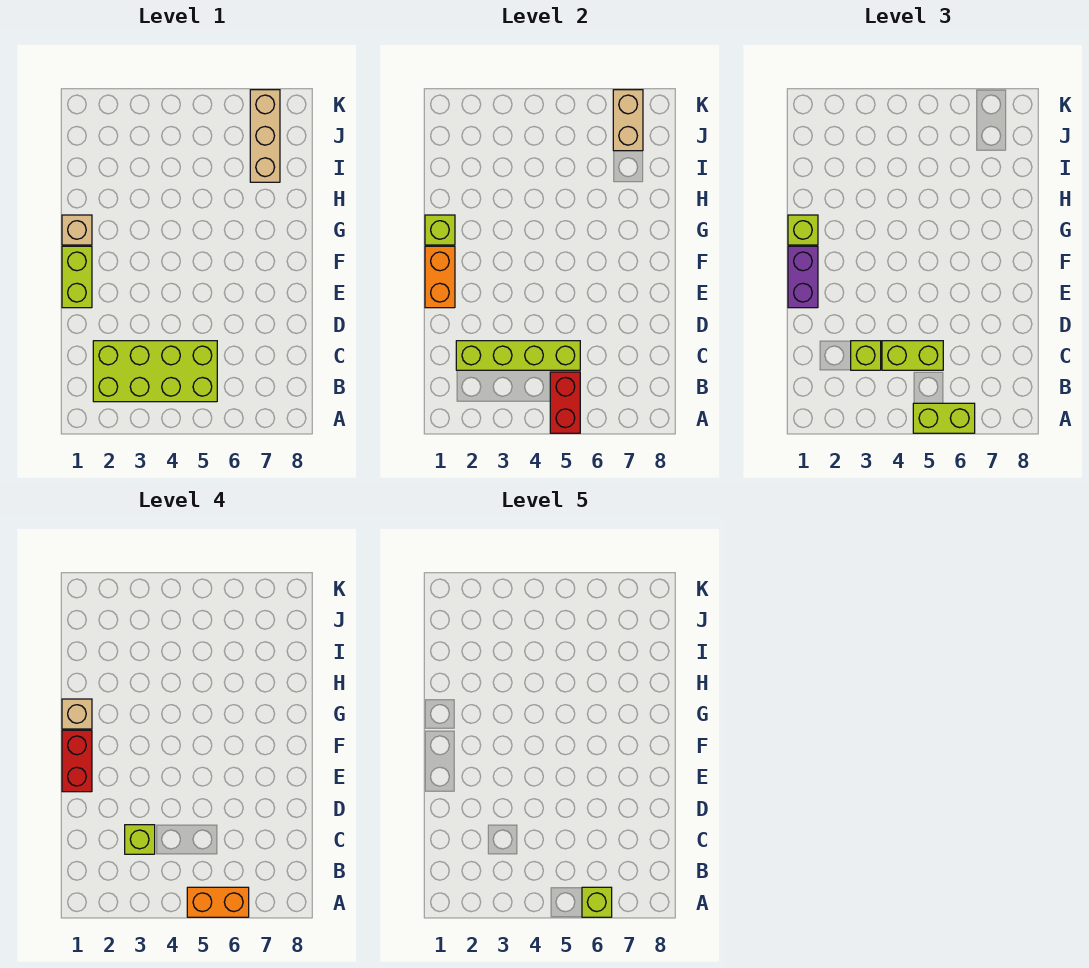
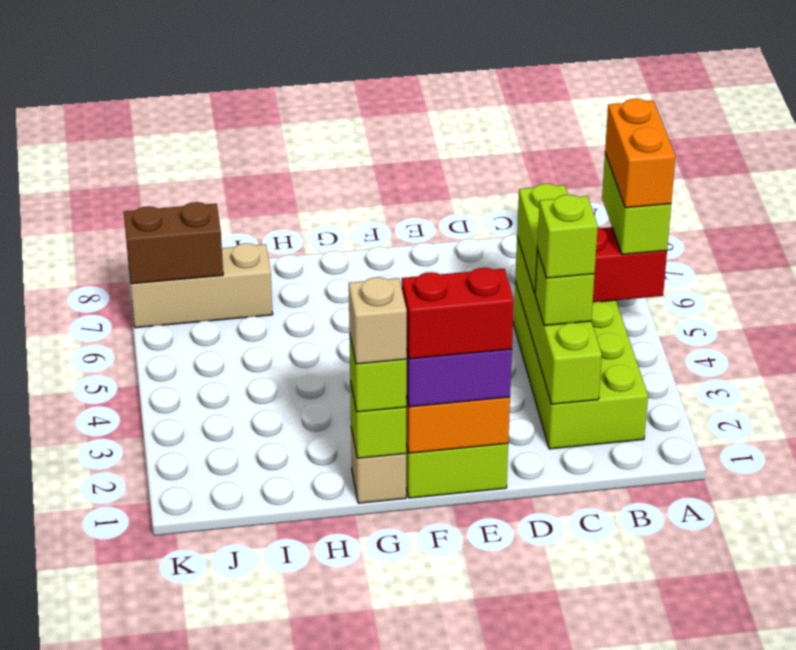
lime 1x1 brick [582,887,612,917] -> none
tan 1x2 brick [613,90,643,151] -> brown 1x2 brick [124,202,223,284]

